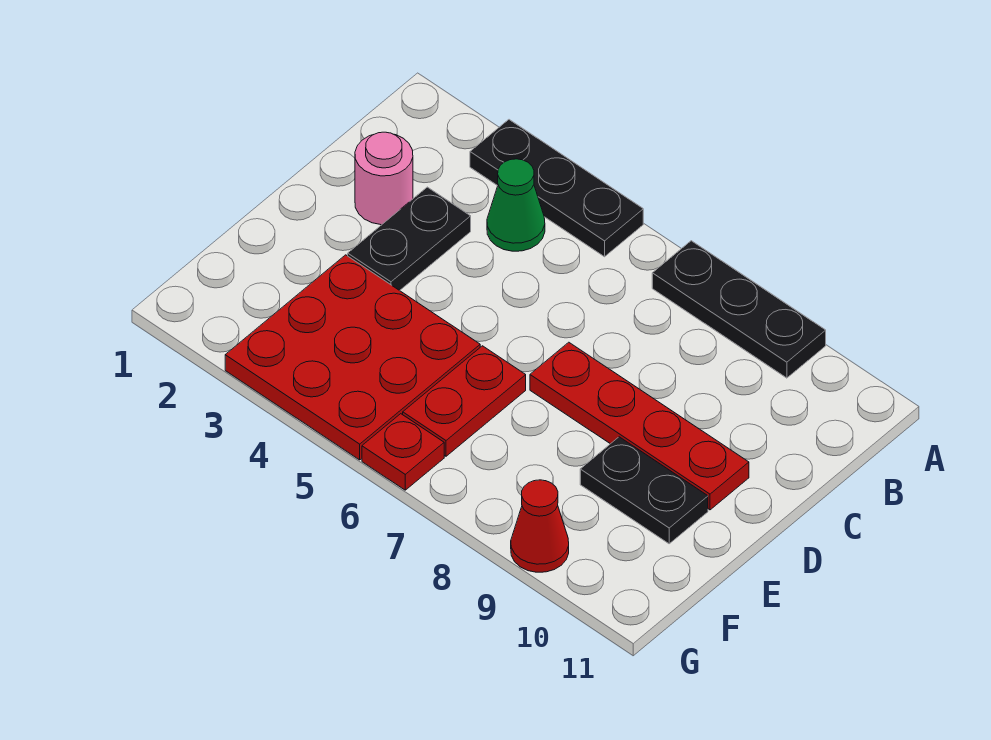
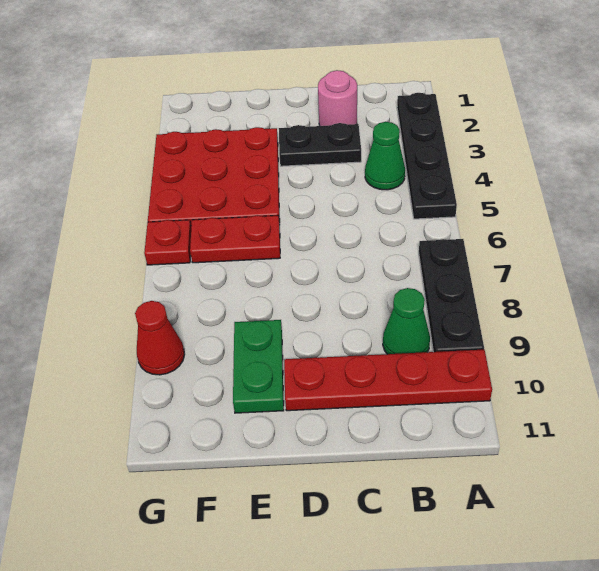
black 1x3 plate [470,120,643,257] -> black 1x4 plate [397,93,457,219]
none -> green 1x1 cone [383,288,430,354]
red 1x4 plate [530,342,749,510] -> red 1x4 plate turned to [284,350,492,411]
black 1x2 plate [580,437,708,544] -> green 1x2 plate [233,320,284,413]

